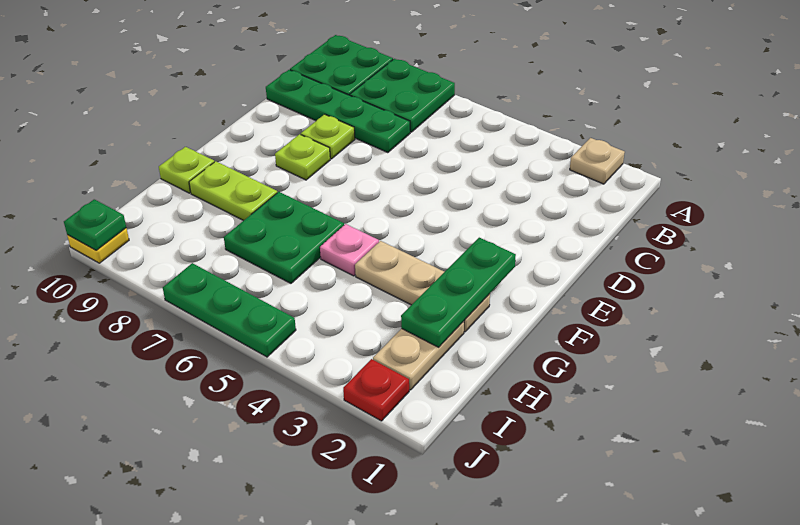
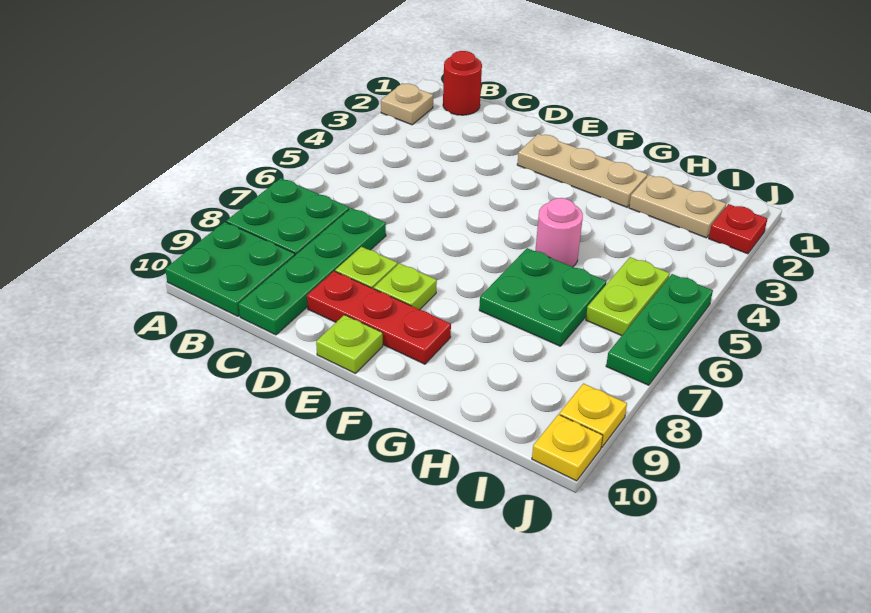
none -> red 1x1 round brick [443,51,482,115]
none -> red 1x3 plate [307,271,451,364]
green 1x3 plate [401,238,516,347] -> none
tan 1x3 plate [355,241,490,332] -> tan 1x3 plate turned to [517,134,647,207]
pink 1x1 plate [320,224,379,276] -> pink 1x1 round brick [535,198,583,267]
lime 1x2 plate [189,161,277,221] -> lime 1x2 plate moved to [586,257,670,336]
lime 1x1 plate [159,147,214,193] -> lime 1x1 plate moved to [316,315,383,373]
none -> yellow 1x1 plate [559,384,627,447]
green 1x1 plate [64,199,126,250] -> none

